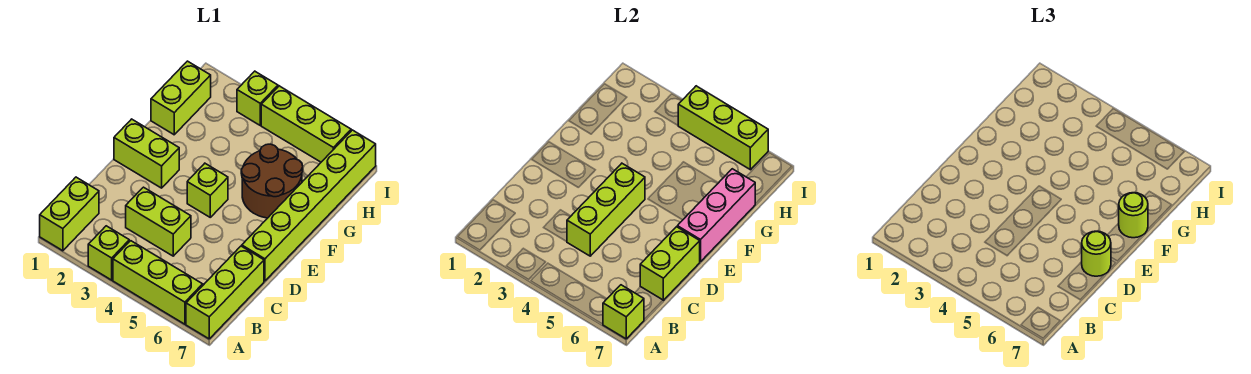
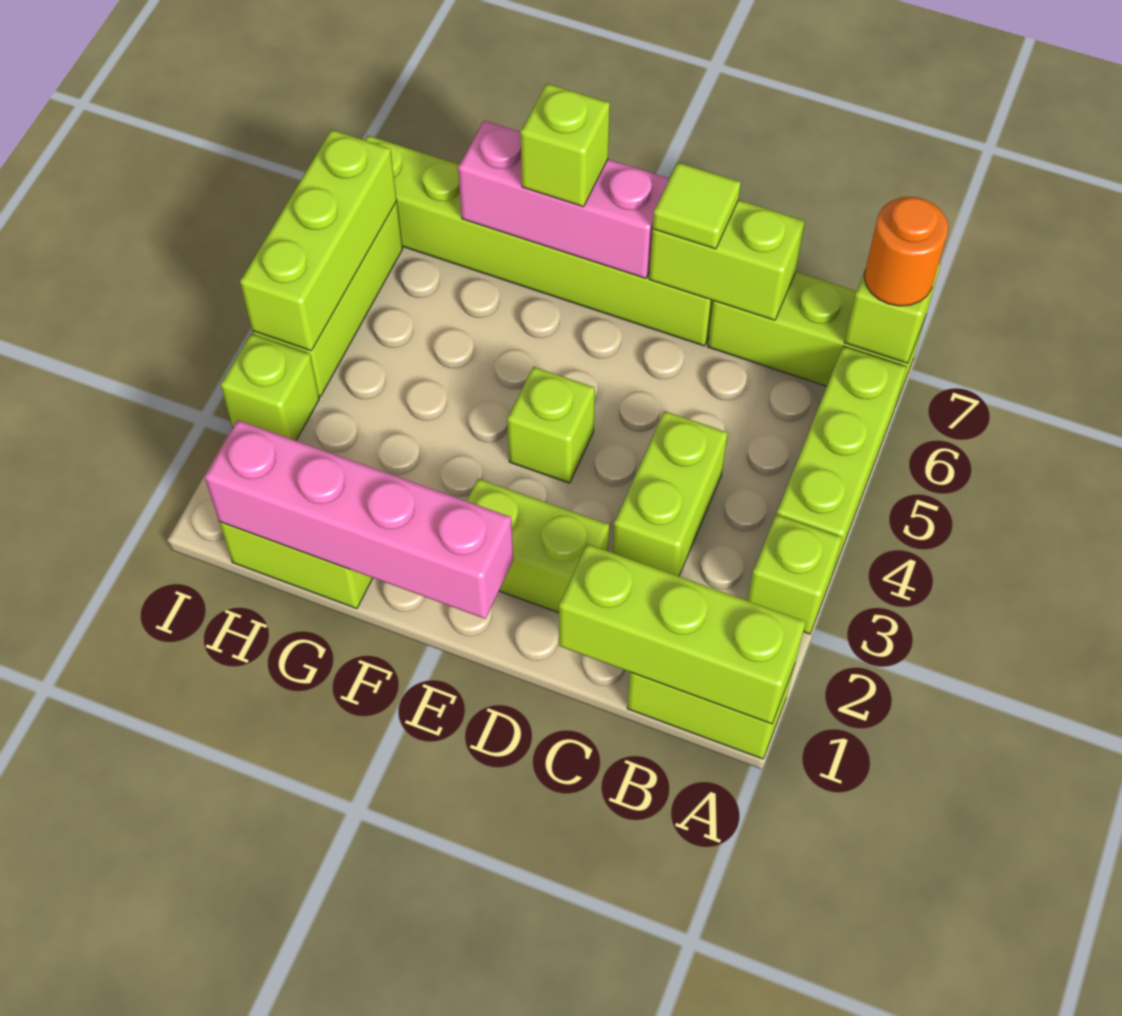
none -> orange 1x1 round brick [864,197,948,306]
lime 1x3 brick [567,163,645,256] -> lime 1x3 brick moved to [559,544,806,724]
lime 1x1 round brick [1082,231,1111,276] -> lime 1x1 tile [653,162,741,249]
lime 1x2 brick [114,119,179,188] -> lime 1x2 brick turned to [467,479,609,613]
none -> pink 1x4 brick [205,420,513,619]
brown 2x2 round brick [241,144,303,218] -> none
lime 1x1 round brick [1119,193,1148,238] -> lime 1x1 brick [520,84,610,207]

